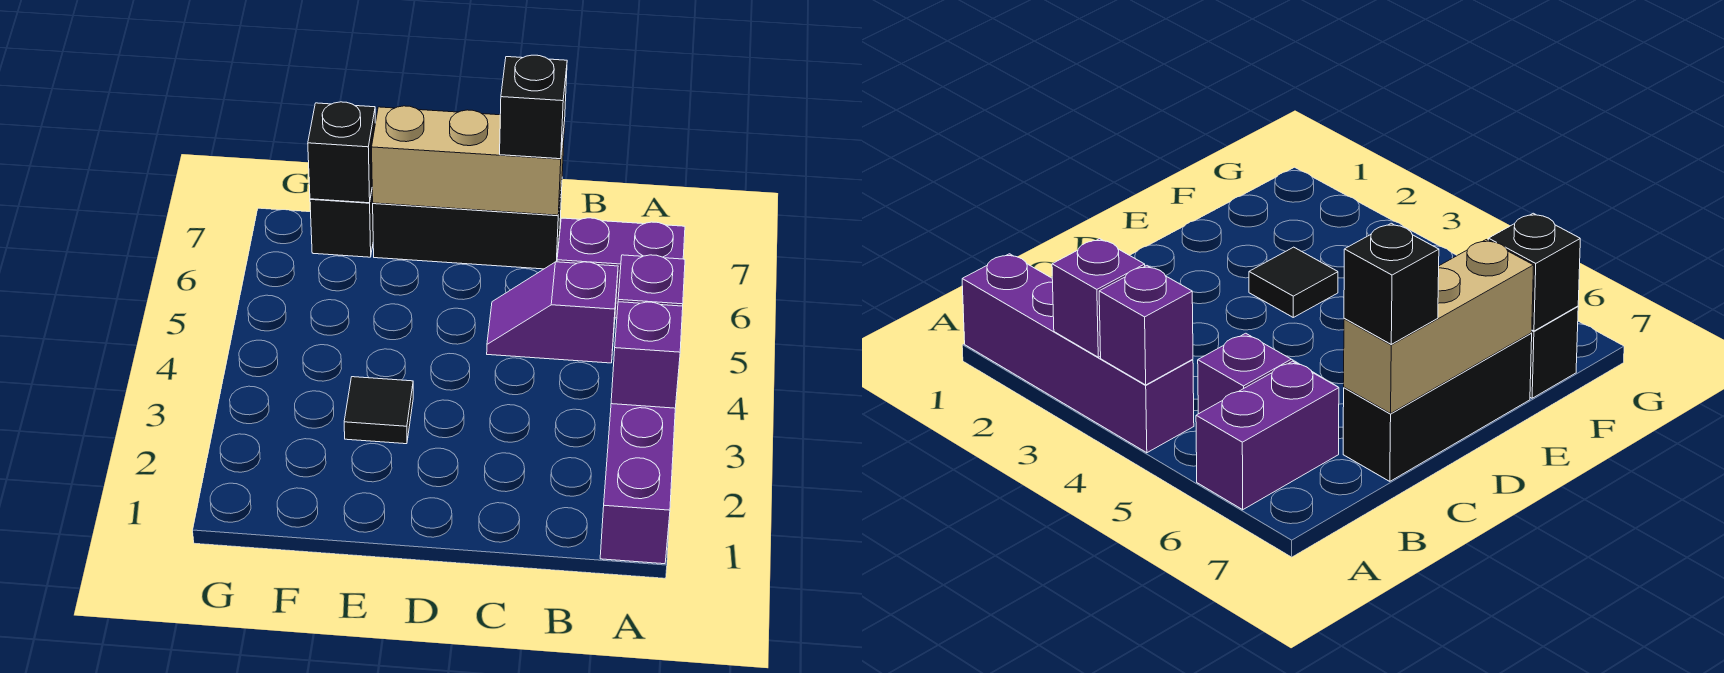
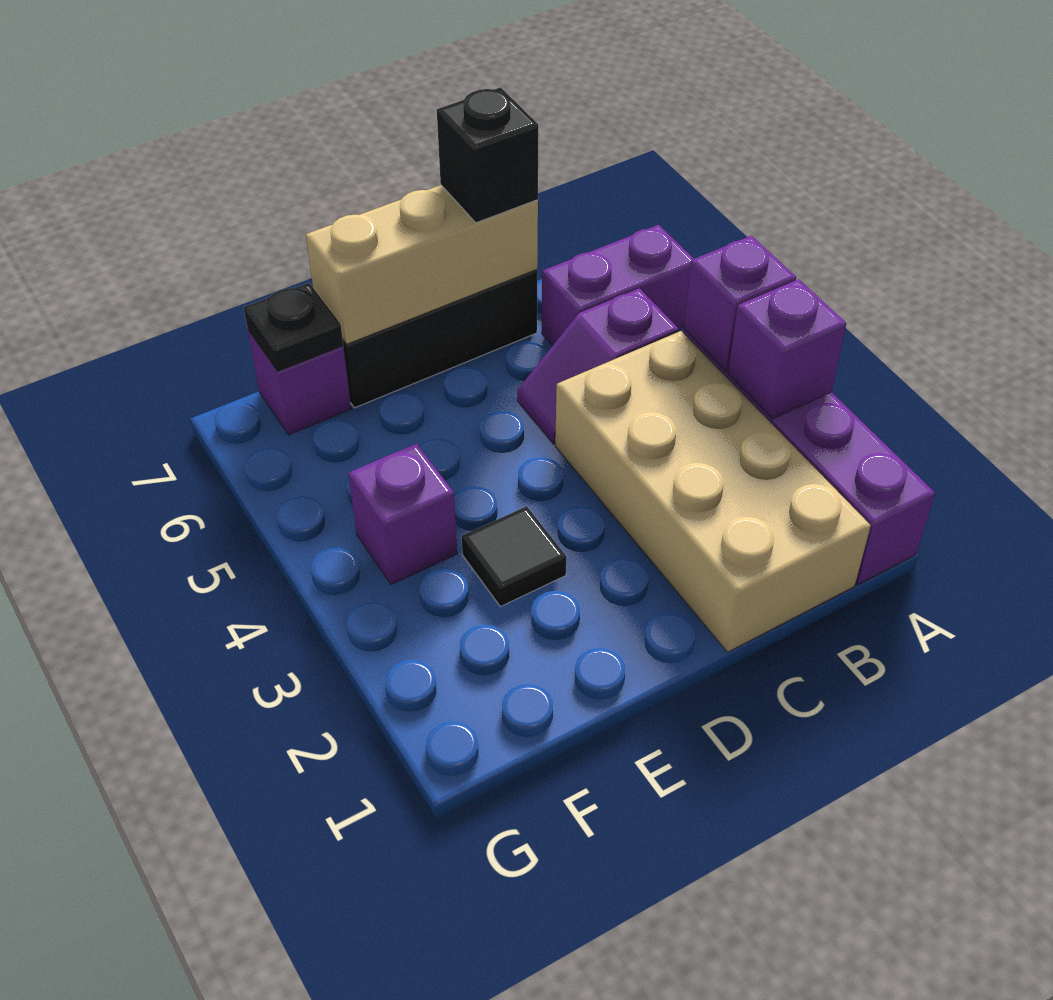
none -> tan 2x4 brick [555,331,871,652]
none -> purple 1x1 brick [348,444,457,585]
black 1x1 brick [310,192,373,257] -> purple 1x1 brick [248,330,351,435]
black 1x1 brick [308,102,375,203] -> black 1x1 plate [244,283,343,371]

